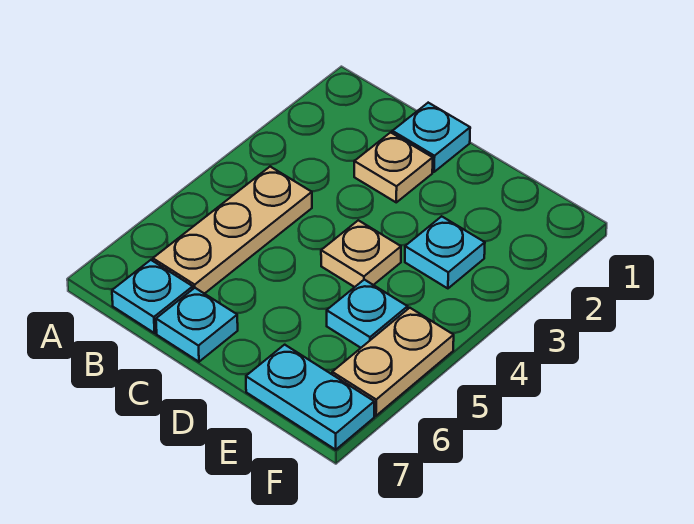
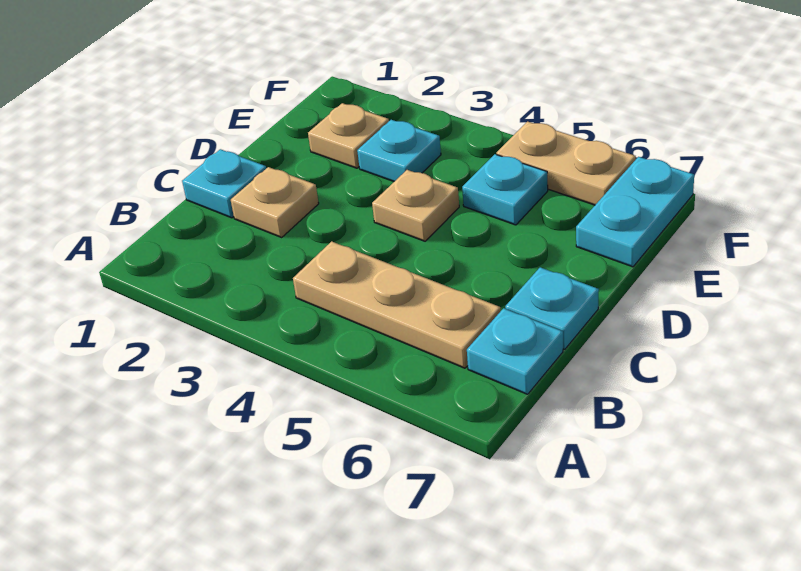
none -> tan 1x1 plate [308,103,389,168]

